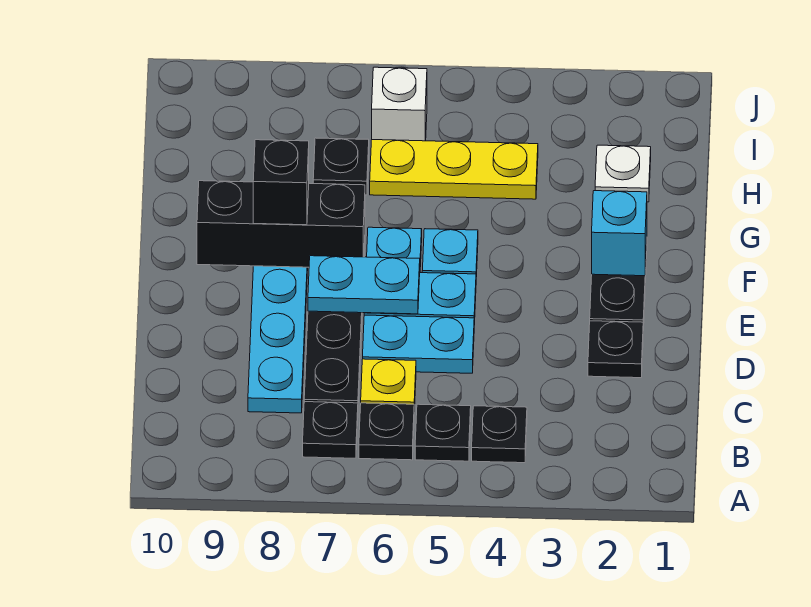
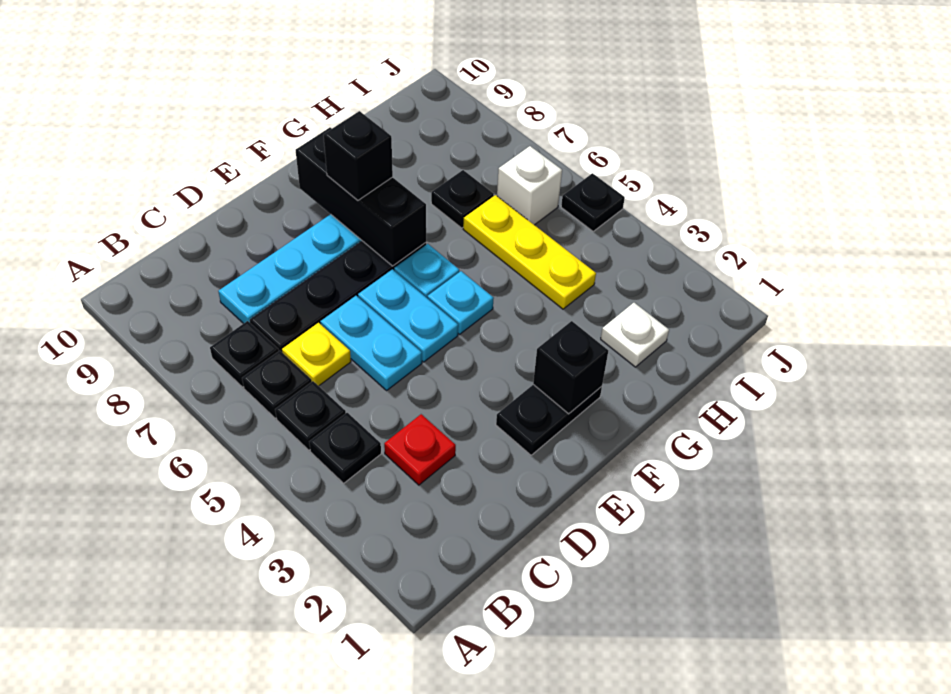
none -> red 1x1 plate [384,414,456,485]
black 1x1 plate [588,321,643,378] -> black 1x1 plate moved to [561,173,625,231]
cyan 1x2 plate [308,256,420,314] -> none
cyan 1x1 brick [592,191,647,276] -> black 1x1 brick [533,321,608,414]

